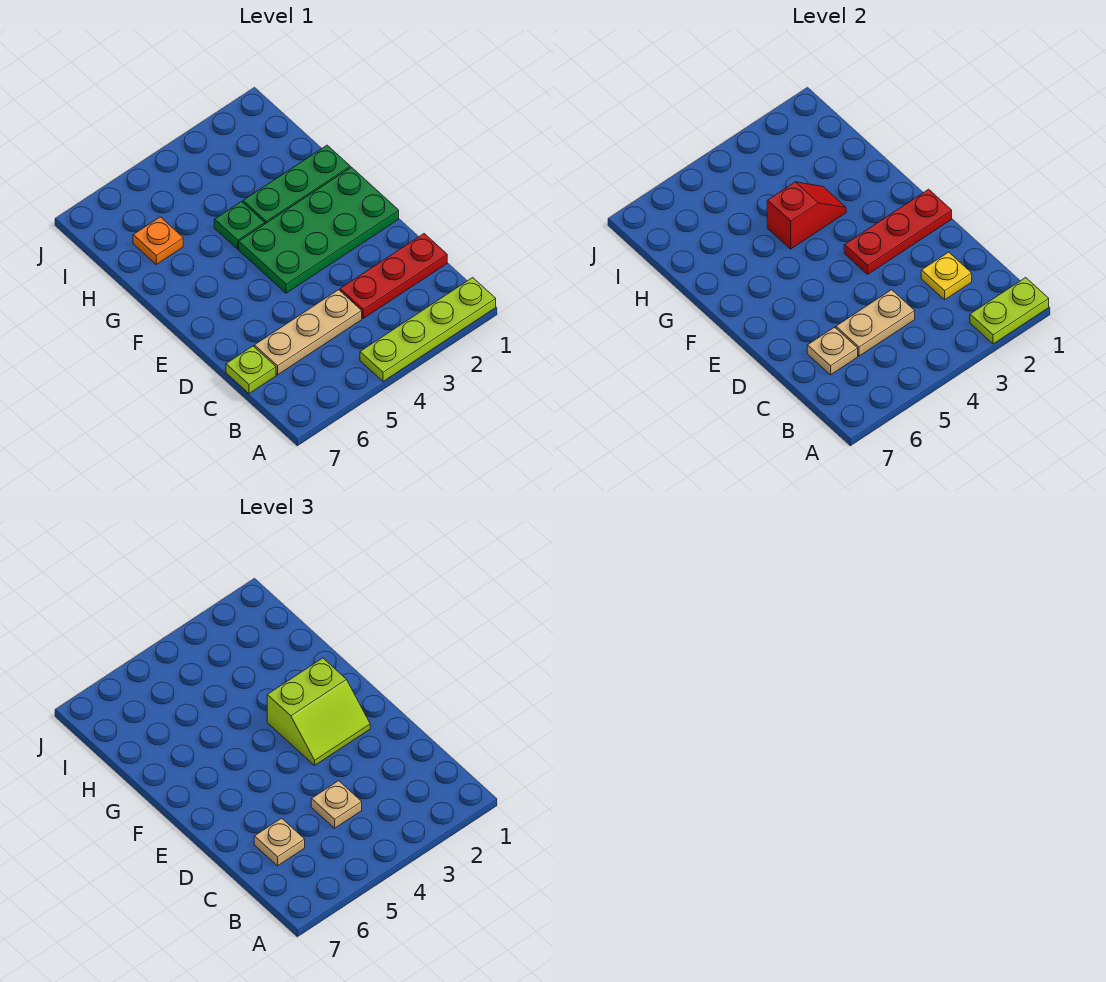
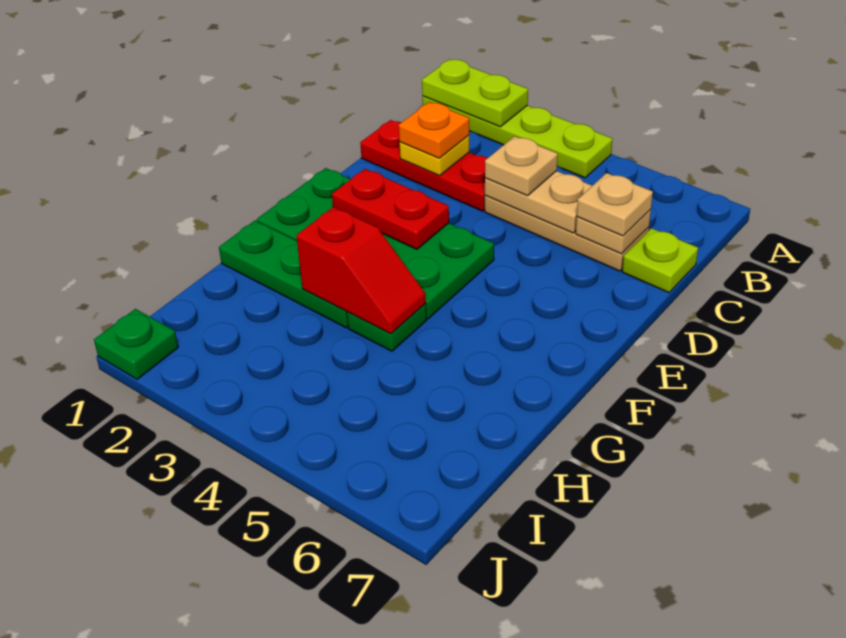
red 1x3 plate [844,189,952,274] -> red 1x2 plate [332,169,449,249]
lime 2x2 slope [267,658,370,765] -> none
red 1x2 slope [767,182,846,249] -> red 1x2 slope turned to [296,207,426,334]
orange 1x1 plate [133,217,183,264] -> orange 1x1 plate moved to [399,102,469,158]
none -> green 1x1 plate [94,309,178,379]

